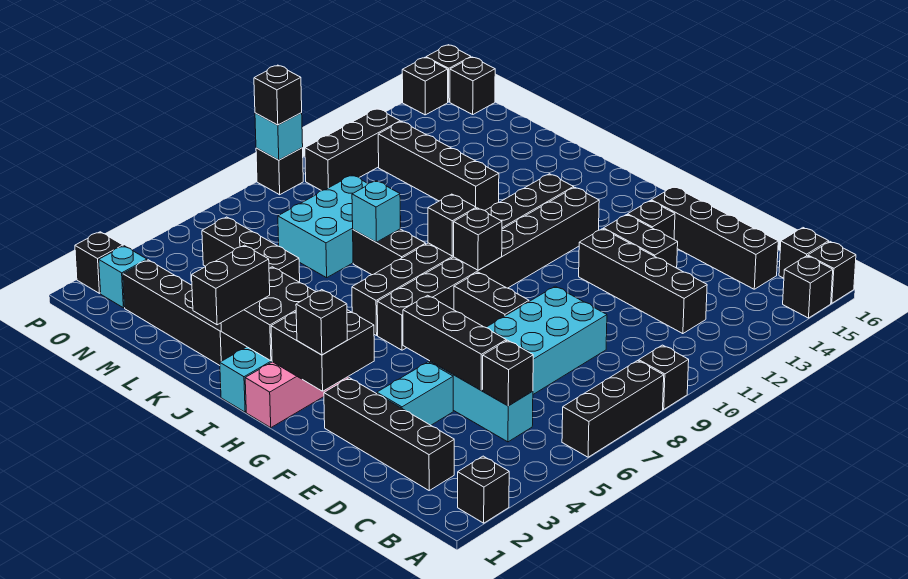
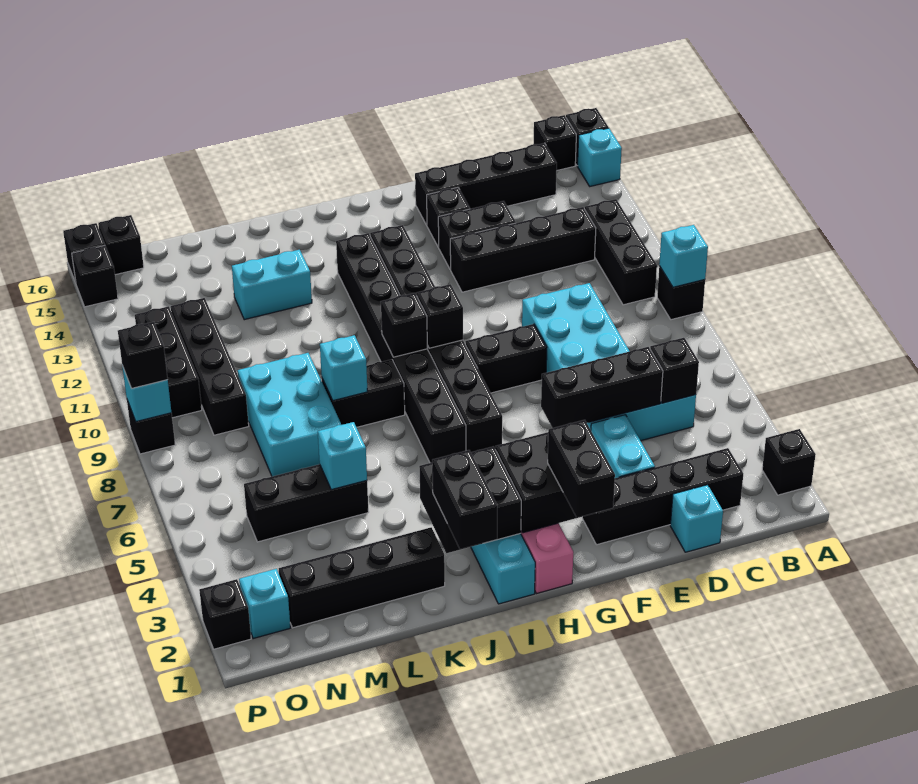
black 1x3 brick [562,361,664,457] -> black 1x3 brick moved to [585,199,657,305]
none -> cyan 1x1 brick [659,225,708,287]
black 1x1 brick [783,256,833,318] -> cyan 1x1 brick [577,128,622,186]
none -> cyan 1x1 brick [670,485,723,552]
black 1x1 brick [296,290,347,355] -> black 1x2 brick [548,420,615,518]
black 1x4 brick [378,121,499,210] -> black 1x4 brick turned to [171,298,249,435]
none -> cyan 1x2 brick [232,250,312,320]
none -> cyan 1x1 brick [318,422,367,490]

